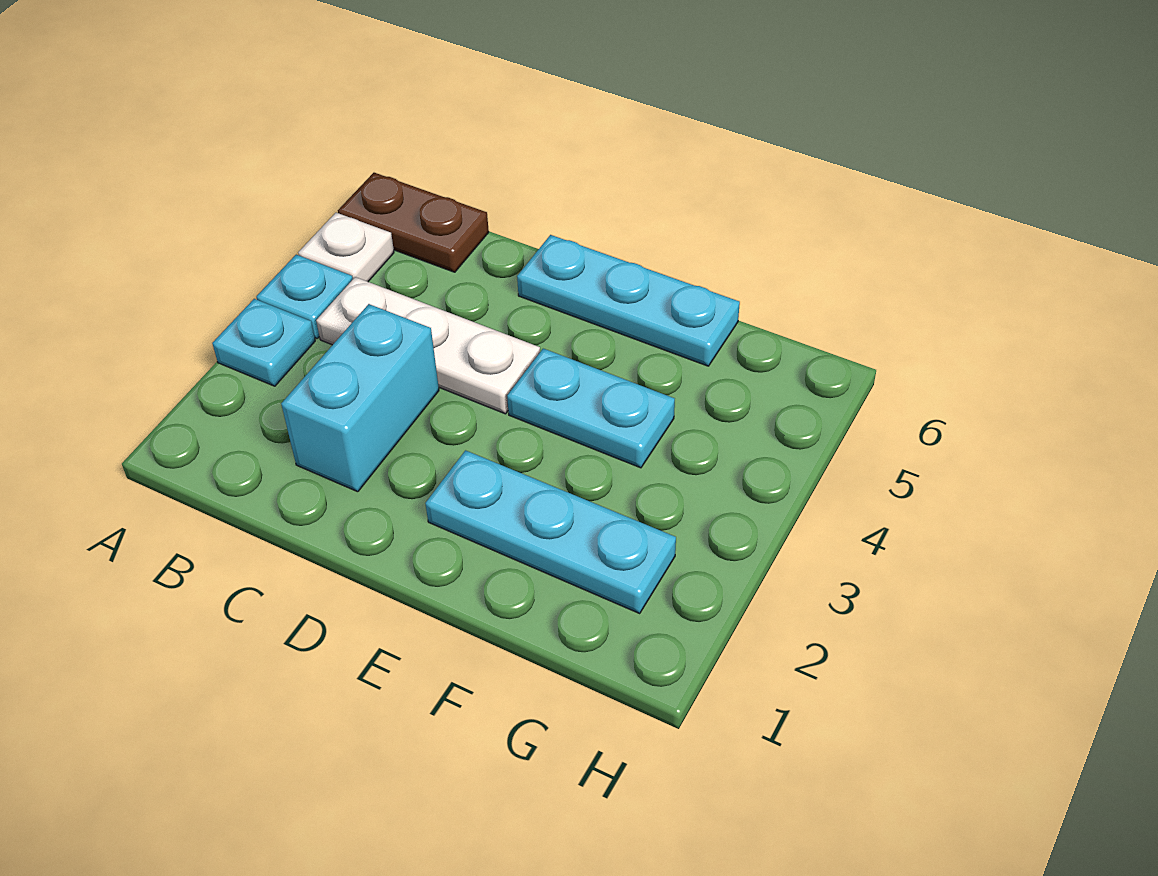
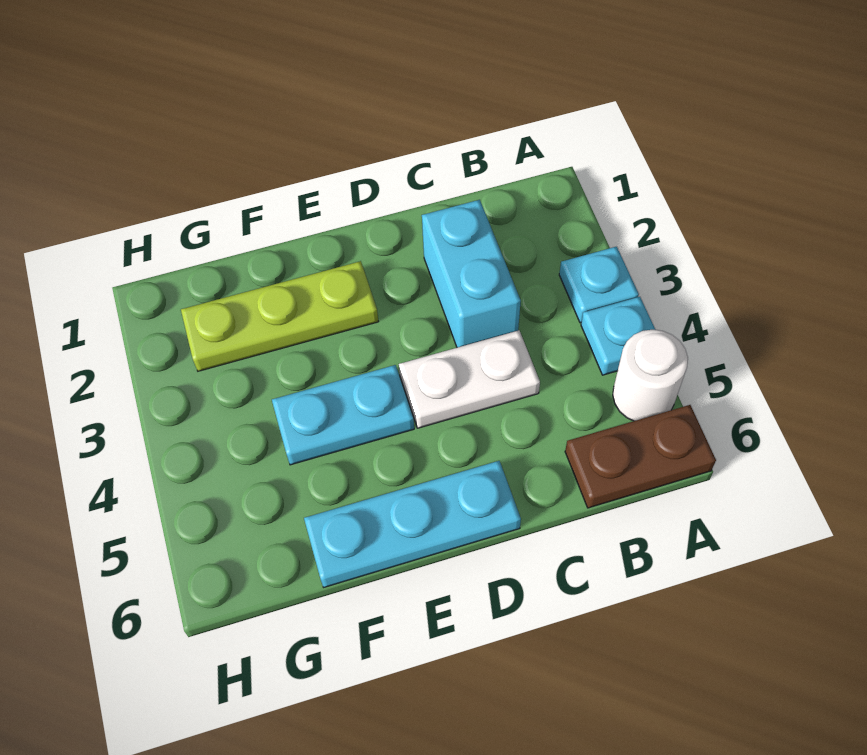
white 1x1 plate [298,213,394,282] -> white 1x1 round brick [613,330,688,421]
white 1x3 plate [316,277,540,414] -> white 1x2 plate [399,330,540,428]
cyan 1x3 plate [425,450,676,613] -> lime 1x3 plate [181,261,379,371]

